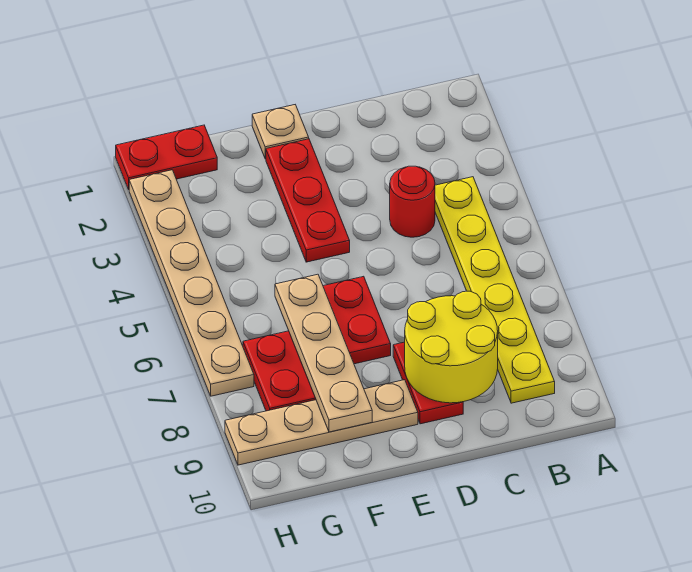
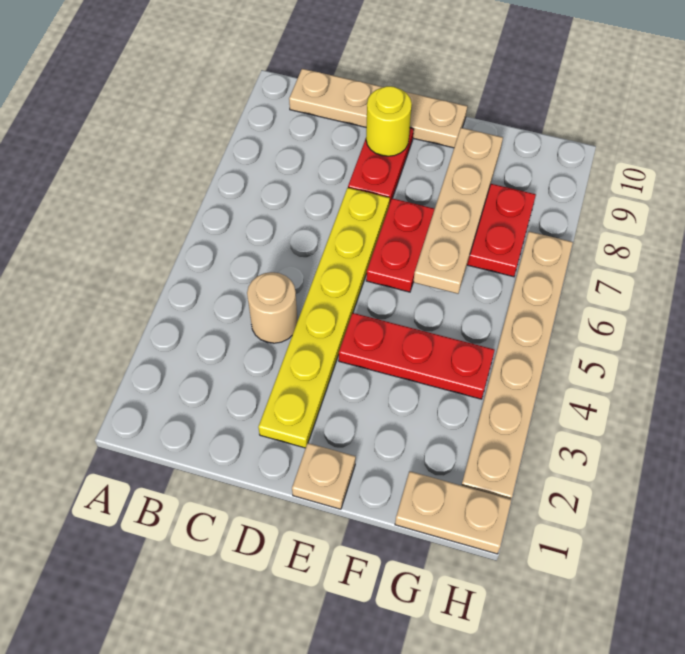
yellow 1x6 plate [435,177,555,403] -> yellow 1x6 plate moved to [258,188,390,448]
red 1x1 round brick [390,166,435,237] -> tan 1x1 round brick [247,272,298,343]
yellow 2x2 round brick [405,291,498,403] -> yellow 1x1 round brick [366,86,412,156]
red 1x3 plate [266,139,350,262] -> red 1x3 plate turned to [339,313,495,399]
tan 1x4 plate [225,380,418,465] -> tan 1x4 plate moved to [289,69,467,148]
red 1x2 plate [116,125,217,190] -> tan 1x2 plate [395,471,512,554]

